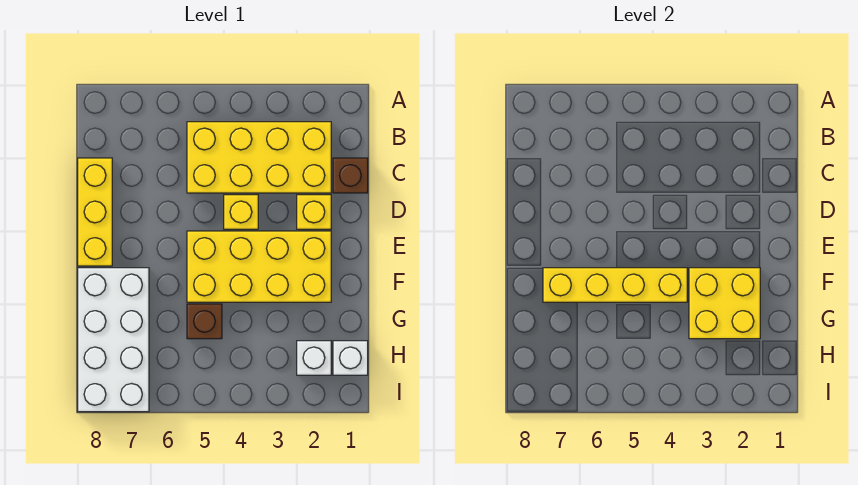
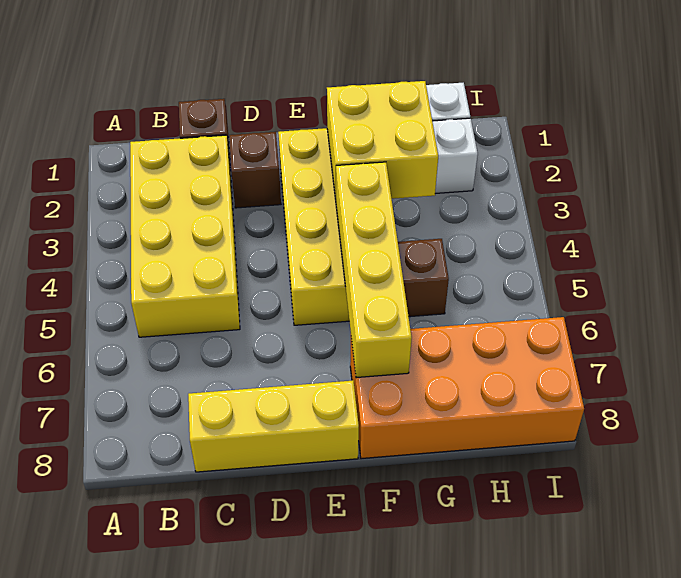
yellow 1x1 brick [297,195,331,229] -> brown 1x1 brick [229,132,281,208]
yellow 1x1 brick [224,195,258,229] -> none
white 2x4 brick [78,268,149,412] -> orange 2x4 brick [350,317,584,459]

